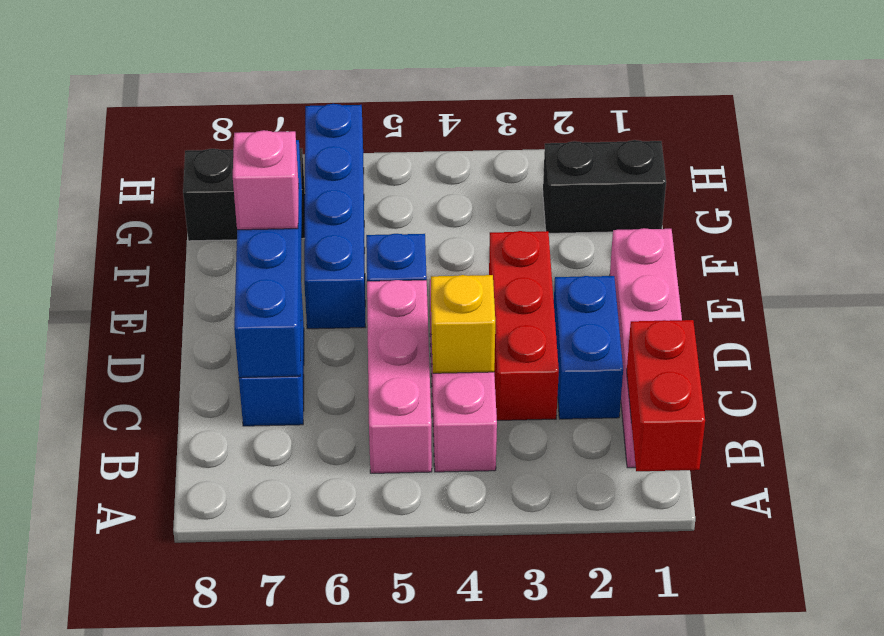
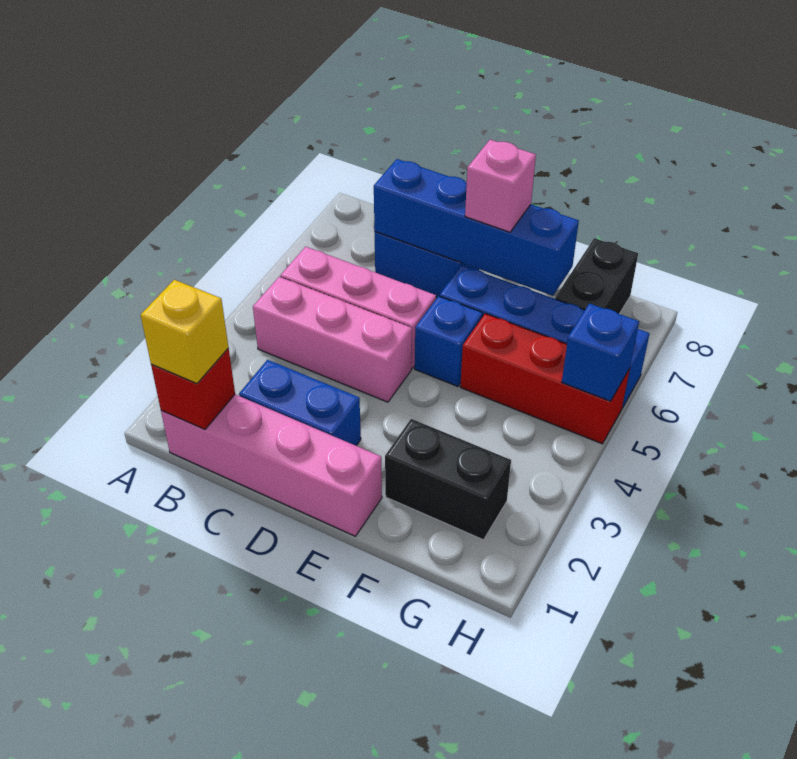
red 1x2 brick [627,320,705,471] -> red 1x1 brick [151,349,235,429]
red 1x3 brick [489,231,559,420] -> red 1x3 brick moved to [460,314,630,444]
yellow 1x1 brick [431,275,495,373] -> yellow 1x1 brick moved to [141,280,229,384]
black 1x2 brick [543,140,666,233] -> black 1x2 brick turned to [385,419,511,540]
none -> blue 1x1 brick [562,303,639,401]

